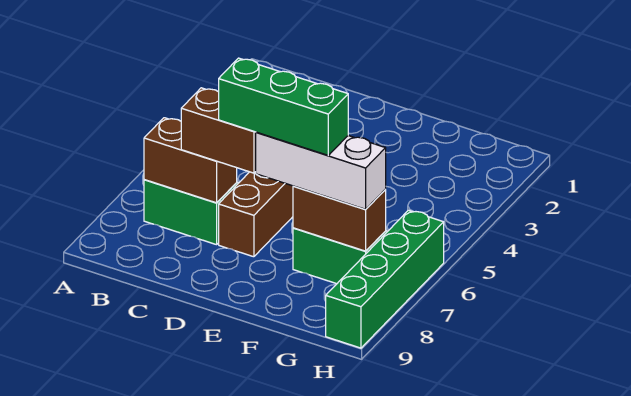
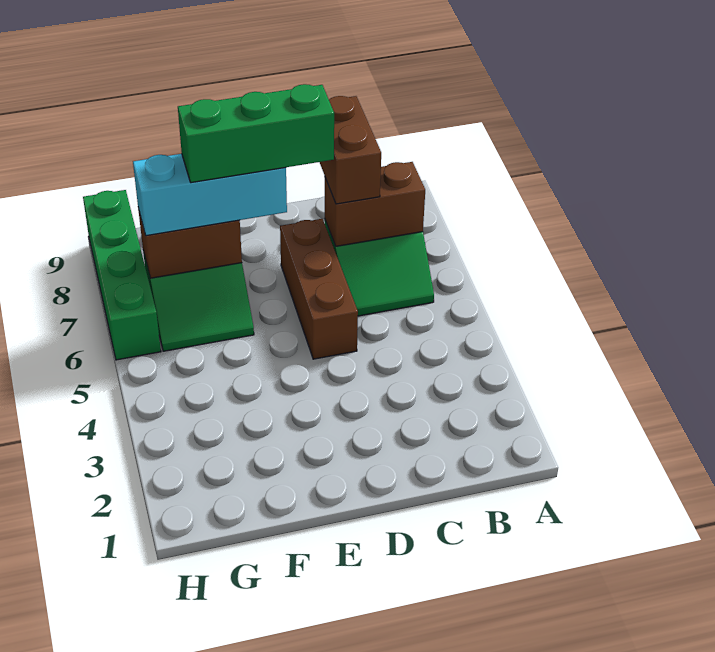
brown 1x2 brick [181,88,256,173] -> brown 1x2 brick turned to [320,96,381,204]
white 1x3 brick [256,132,386,209] -> cyan 1x3 brick [133,154,287,236]

